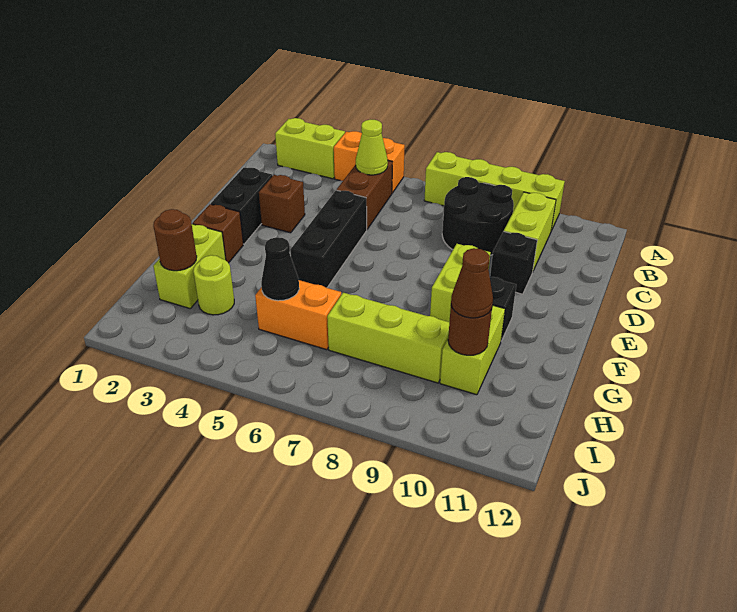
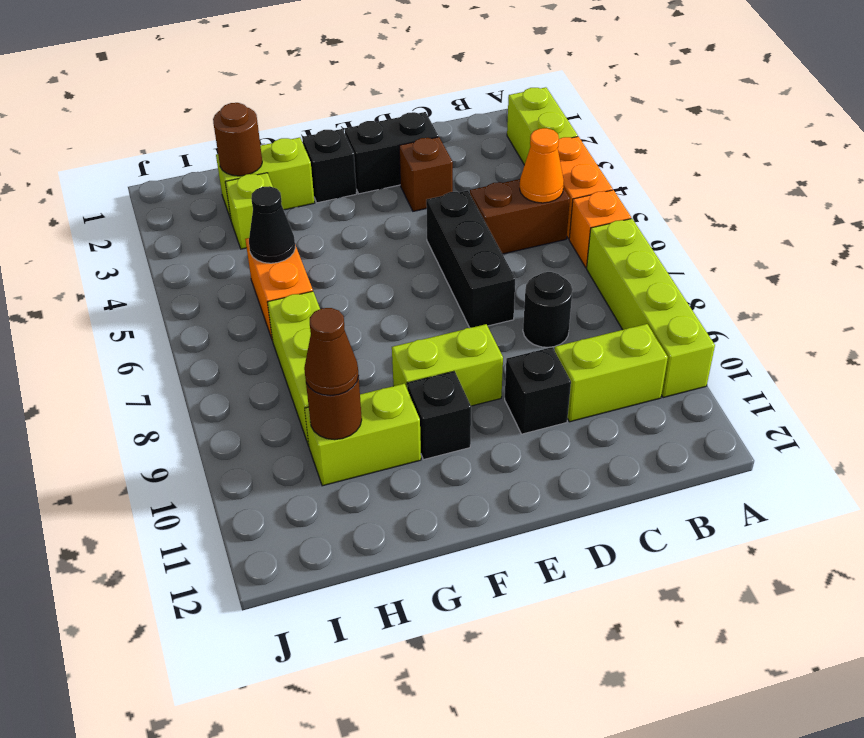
none -> orange 1x1 brick [569,190,631,268]
lime 1x1 cone [356,120,388,175] -> orange 1x1 cone [520,128,564,203]
black 2x2 round brick [442,177,514,255] -> black 1x1 round brick [523,272,573,347]
black 1x3 brick [290,190,367,288] -> black 1x3 brick turned to [426,190,516,328]
brown 1x1 brick [193,204,243,263] -> black 1x1 brick [302,129,356,203]
lime 1x1 round brick [193,255,234,315] -> lime 1x1 brick [225,173,273,249]

